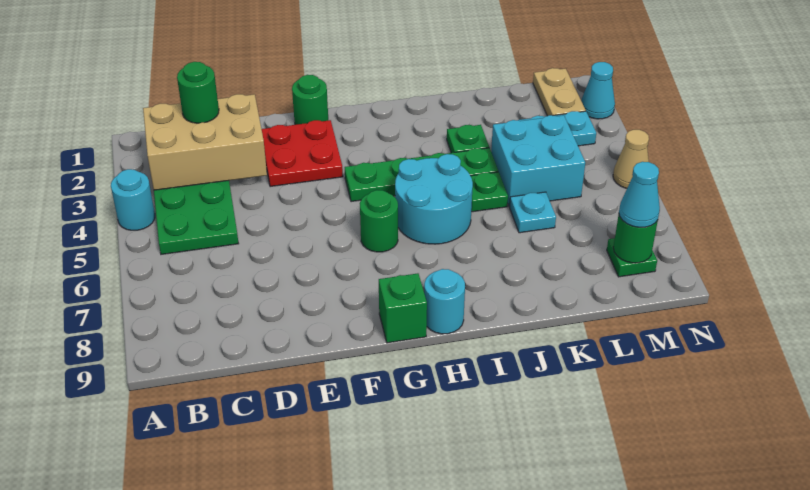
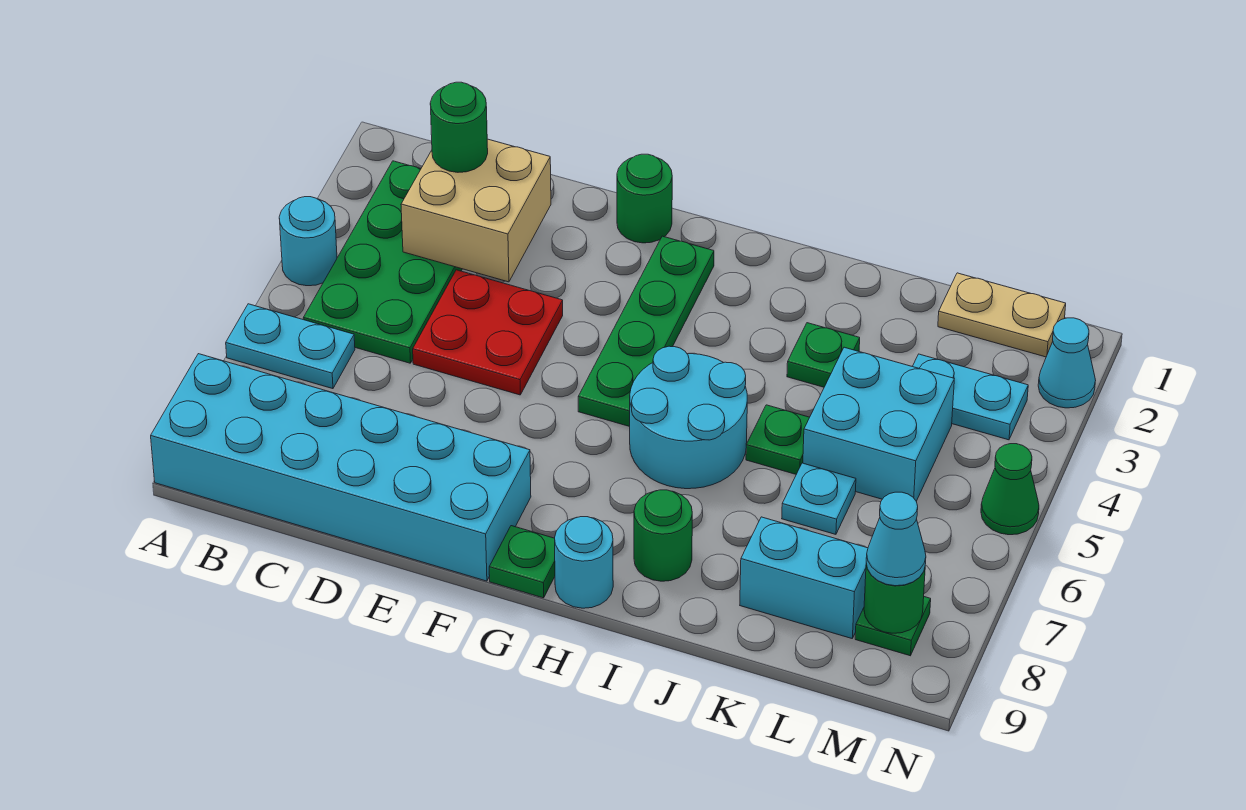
none -> cyan 1x2 plate [226,304,355,389]
none -> cyan 2x6 brick [151,354,531,581]
tan 2x3 brick [143,94,267,190] -> tan 2x2 brick [401,139,551,282]
red 2x2 plate [262,120,343,187] -> red 2x2 plate moved to [413,270,563,395]
green 1x4 plate [345,148,498,202] -> green 1x4 plate turned to [578,236,714,427]
green 1x1 round brick [360,190,398,252] -> green 1x1 round brick moved to [634,490,692,581]
green 1x1 brick [379,273,427,343] -> green 1x1 plate [489,526,555,598]
none -> cyan 1x2 brick [740,517,868,638]
tan 1x2 plate [533,68,586,116] -> tan 1x2 plate turned to [938,273,1066,357]
tan 1x1 cone [613,130,649,188] -> green 1x1 cone [981,444,1039,535]

